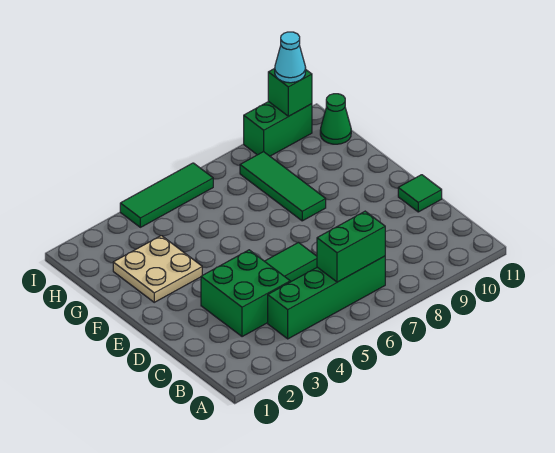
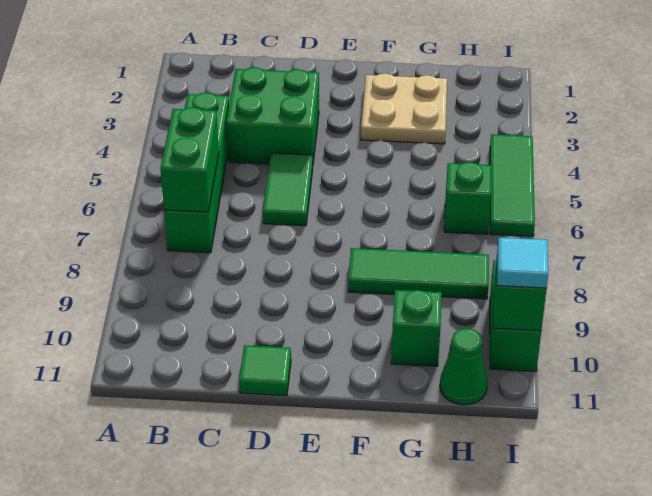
none -> green 1x1 brick [391,290,442,366]
none -> green 1x1 brick [444,162,491,234]
cyan 1x1 cone [275,32,306,83] -> cyan 1x1 tile [497,238,548,288]

